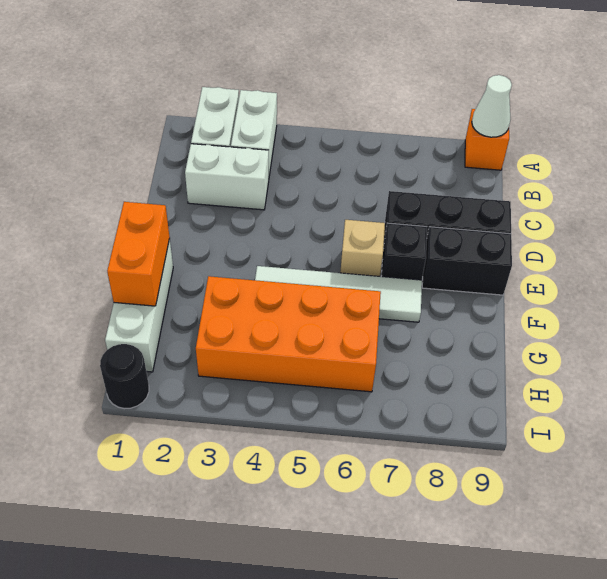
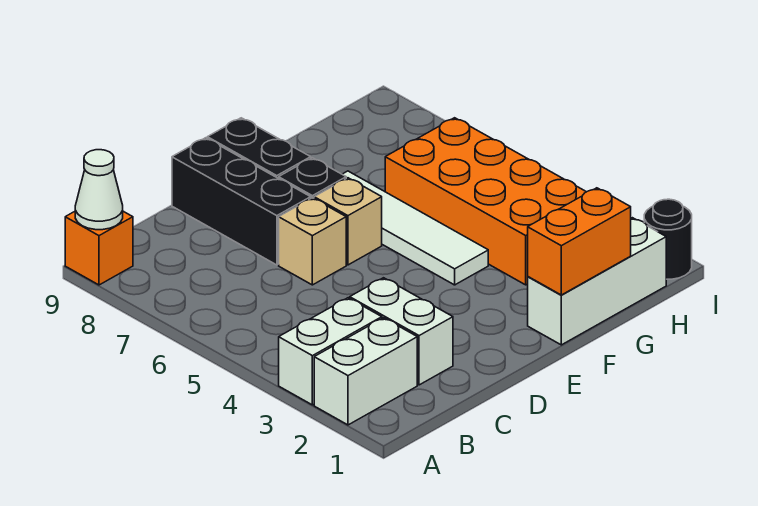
none -> tan 1x1 brick [279,198,346,285]

